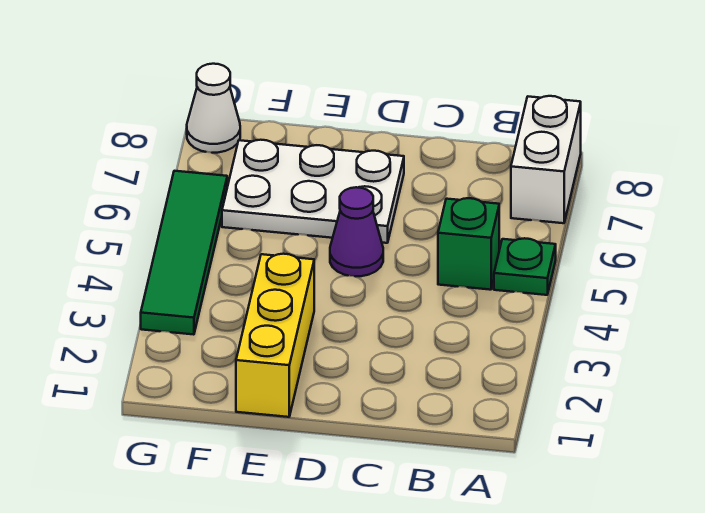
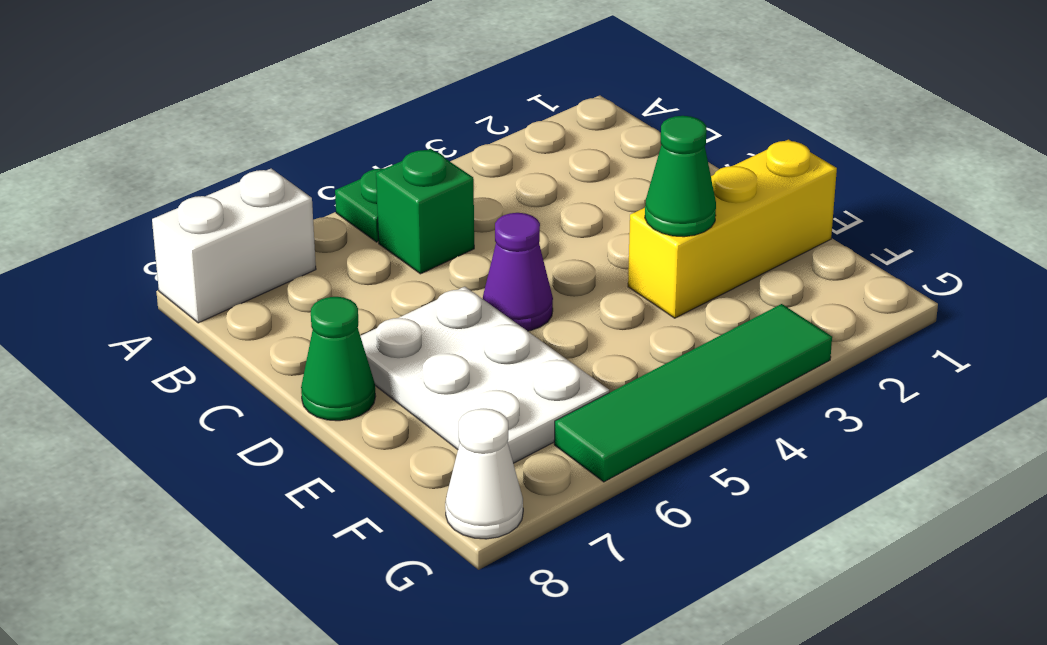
none -> green 1x1 cone [301,297,376,421]
none -> green 1x1 cone [645,116,716,237]

